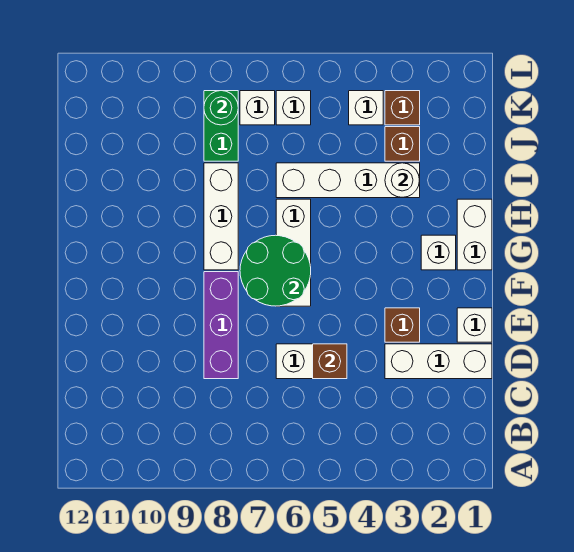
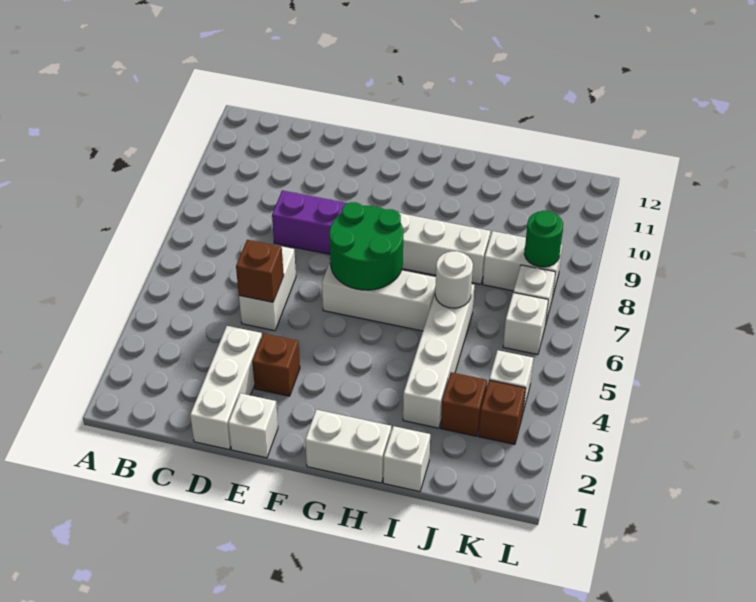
white 1x1 brick [421,235,456,270] -> white 1x1 brick moved to [383,426,430,492]
white 1x1 round brick [385,163,419,197] -> white 1x1 round brick moved to [435,251,473,308]
green 1x2 brick [204,91,238,161] -> white 1x2 brick [483,231,562,298]

